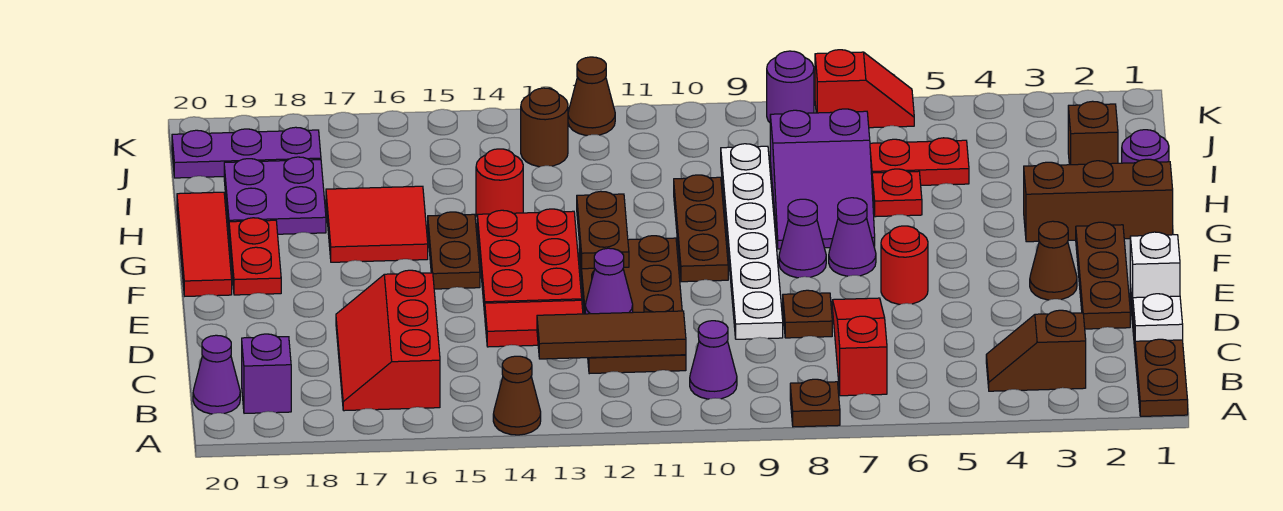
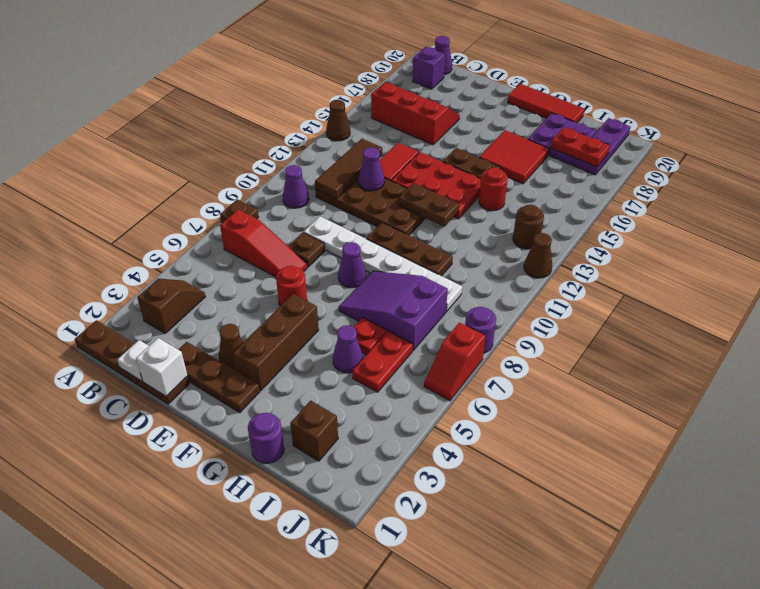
purple 1x1 cone [829,198,876,276] -> purple 1x1 cone moved to [333,325,363,373]
red 1x2 plate [229,218,281,295] -> red 1x2 plate moved to [551,127,610,167]
brown 1x3 brick [1024,159,1173,242] -> brown 1x3 brick moved to [233,294,319,391]

